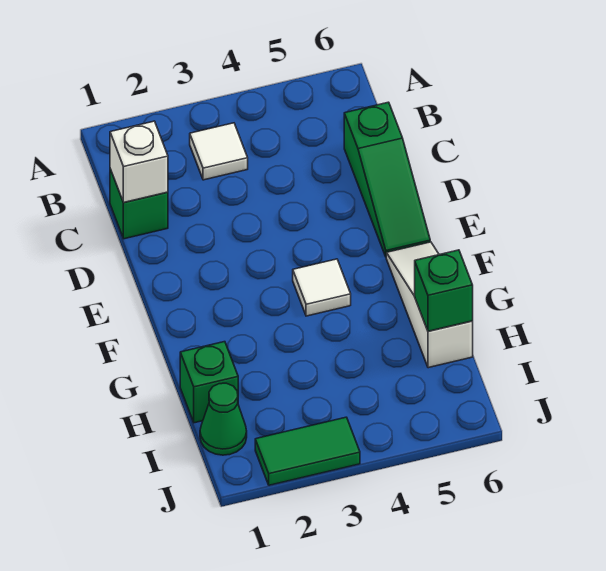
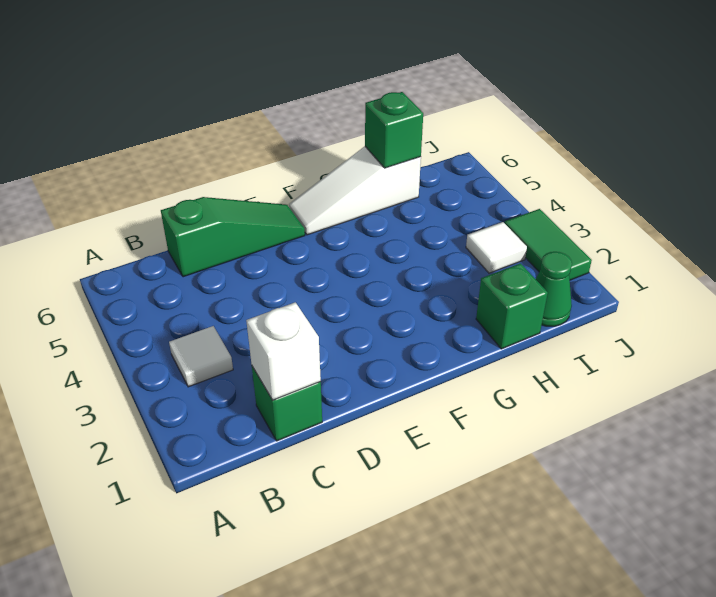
white 1x1 tile [293,259,351,316] -> white 1x1 tile moved to [466,222,527,273]

